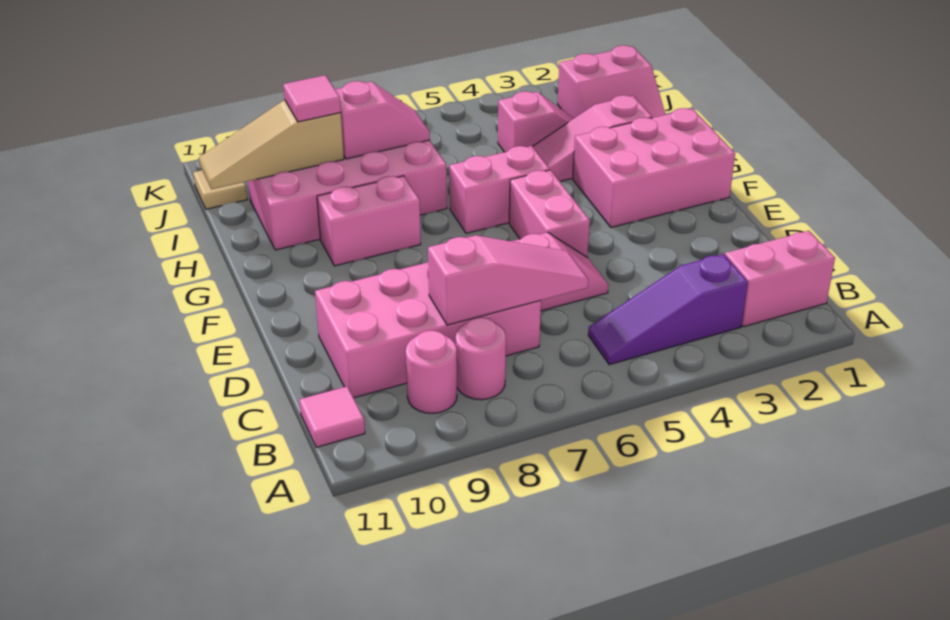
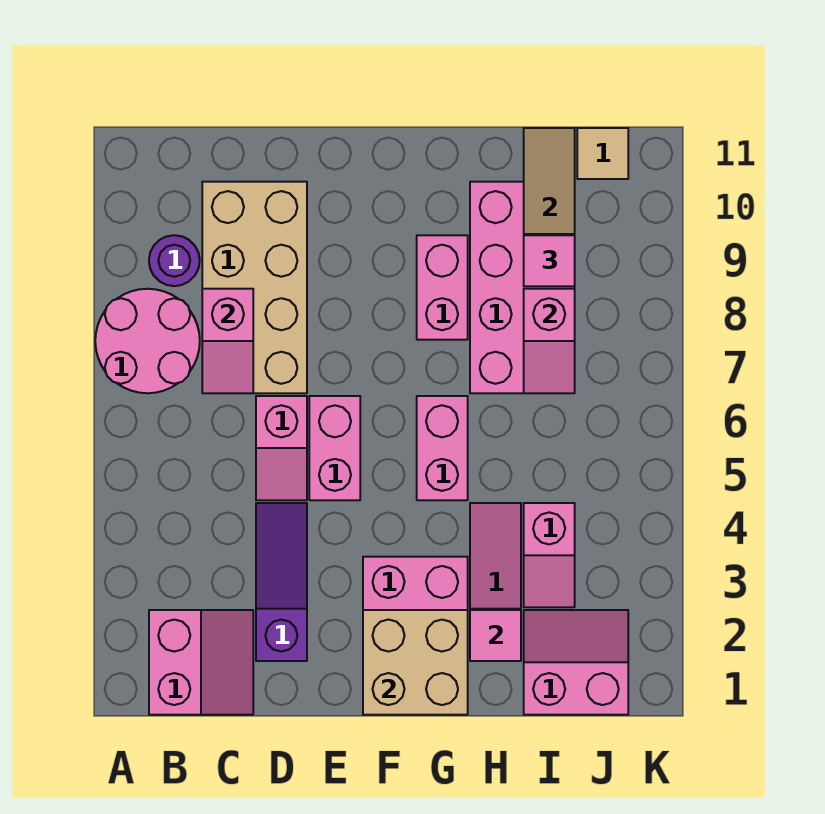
purple 1x3 slope [588,254,748,365] -> purple 1x3 slope moved to [256,503,307,661]
pink 1x1 round brick [456,317,506,400] -> pink 2x2 round brick [95,289,200,393]
pink 1x1 round brick [406,330,457,413] -> purple 1x1 round brick [149,235,200,286]
pink 1x1 tile [299,386,365,447] -> pink 1x1 tile moved to [470,610,521,661]
pink 1x3 slope [428,235,588,325] -> pink 1x2 slope [202,289,253,393]
pink 2x4 brick [315,262,541,398] -> tan 2x4 brick [202,182,307,393]
pink 1x2 brick [509,170,590,258] -> pink 1x2 brick turned to [309,396,360,500]
none -> tan 2x2 brick [363,610,468,715]
pink 2x2 slope [558,45,666,118] -> pink 2x2 slope turned to [524,610,628,715]

